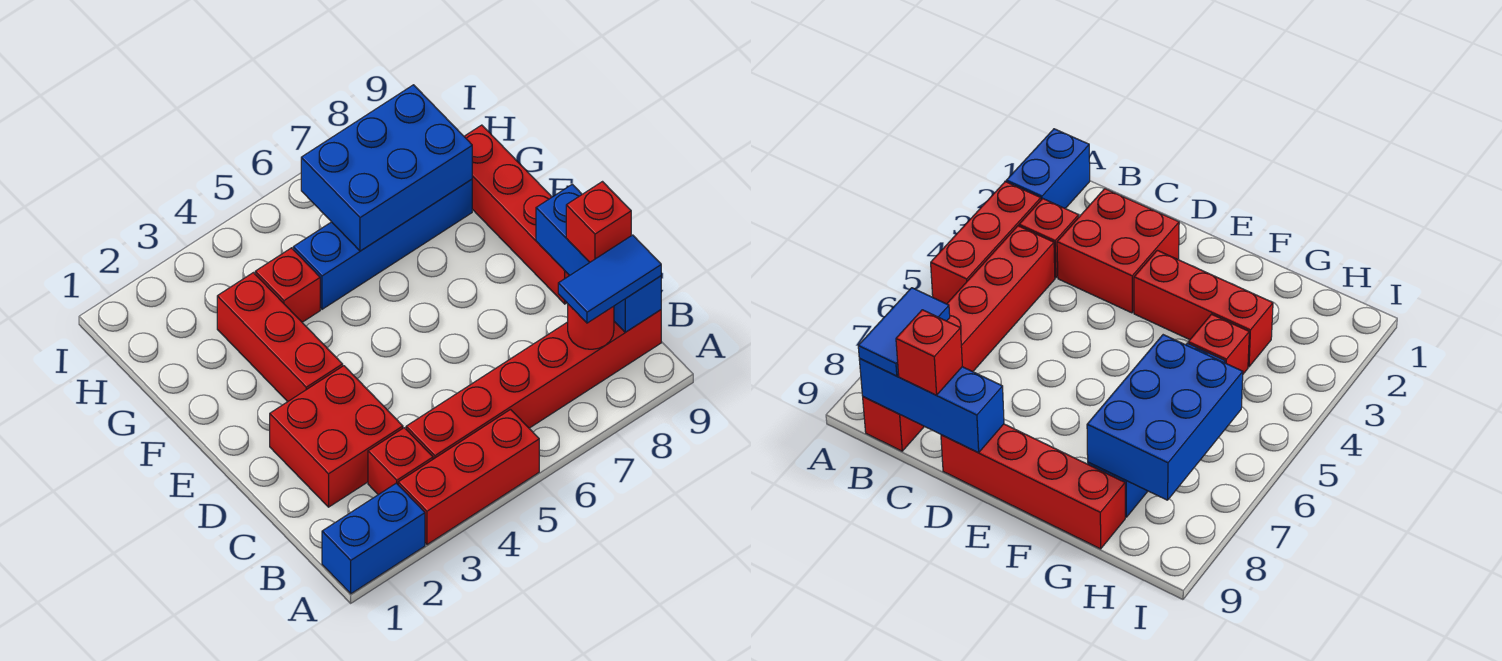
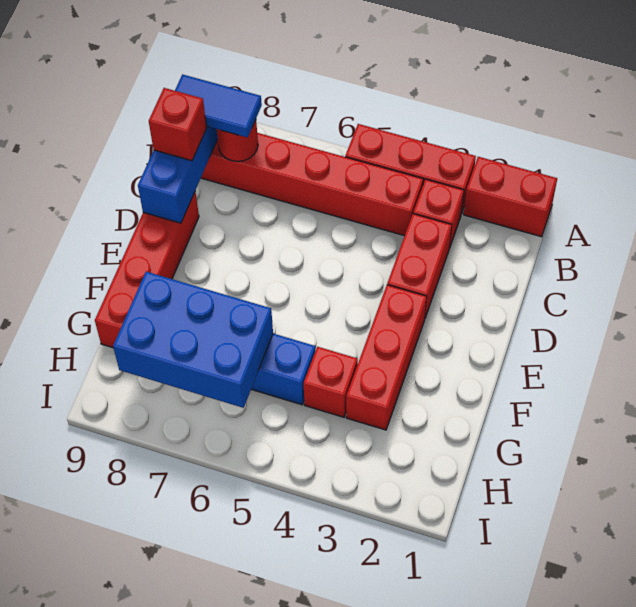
blue 1x2 brick [322,483,425,594] -> red 1x2 brick [464,157,557,237]
red 2x2 brick [270,366,403,507] -> red 1x2 brick [387,214,452,318]

